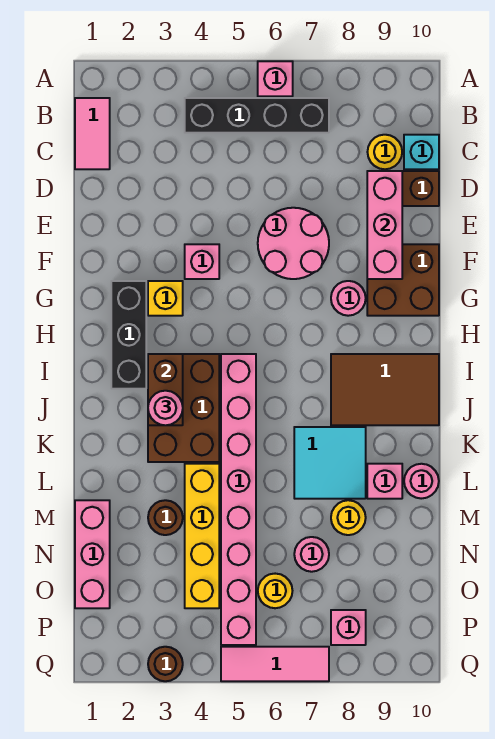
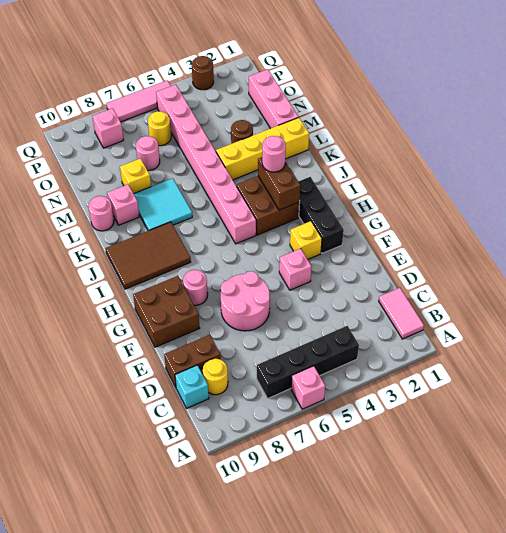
pink 1x3 brick [367,171,402,279] -> none
brown 2x3 brick [148,354,219,462] -> brown 2x2 brick [237,176,300,235]
yellow 1x4 brick [185,464,219,608] -> yellow 1x4 brick turned to [216,117,309,180]
yellow 1x1 round brick [331,500,366,535] -> yellow 1x1 brick [120,158,151,194]

